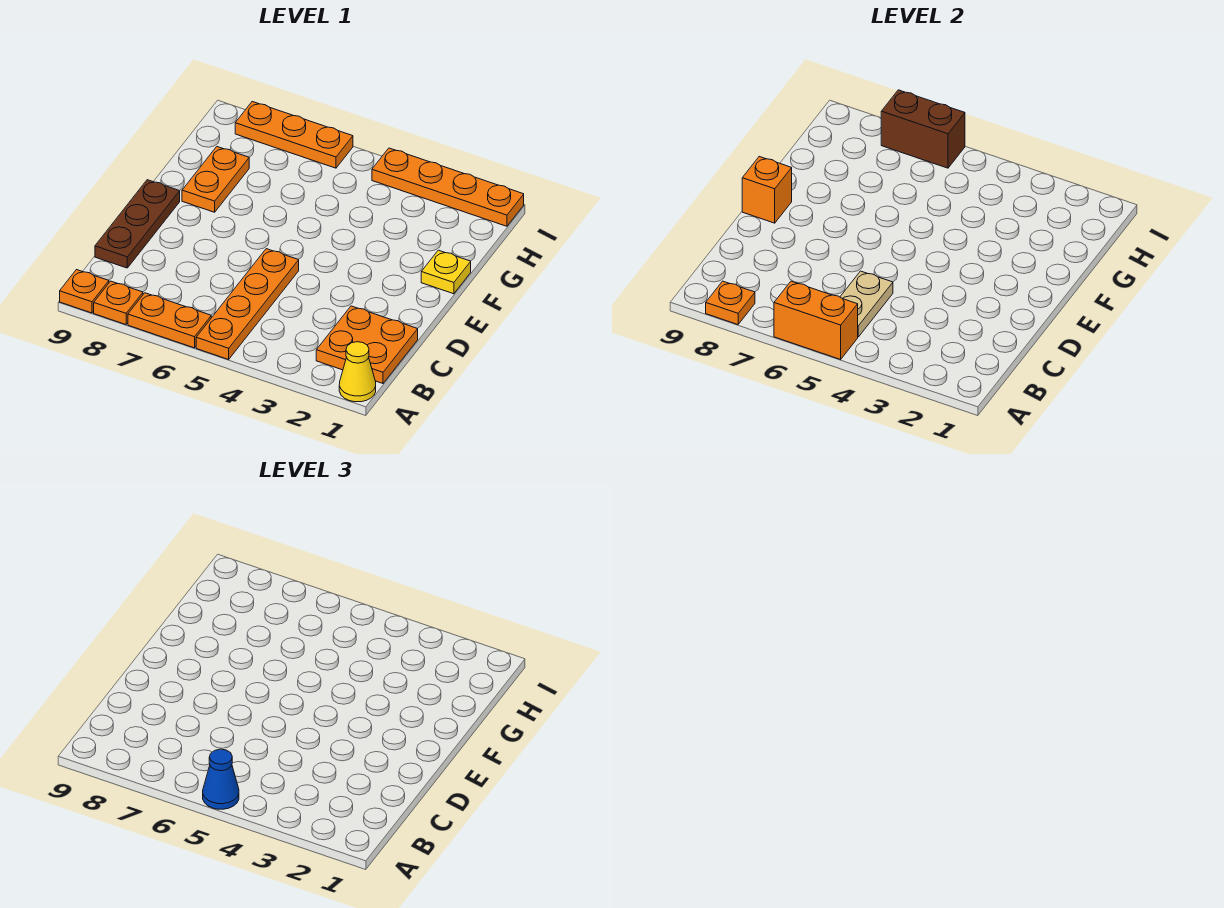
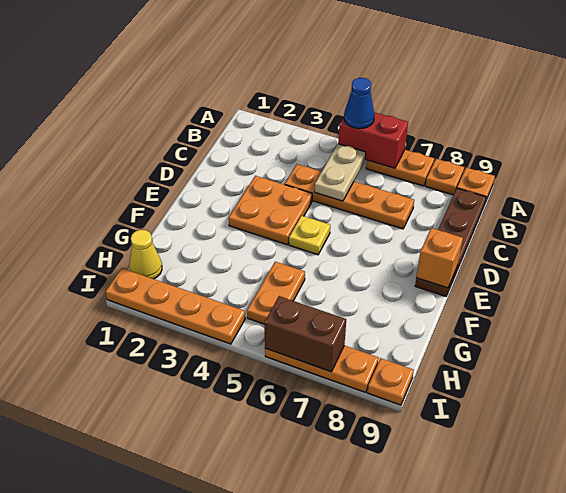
yellow 1x1 cone [339,342,376,402] -> yellow 1x1 cone moved to [129,230,162,279]
orange 1x4 plate [196,249,299,359] -> orange 1x4 plate turned to [285,164,414,229]
orange 1x2 brick [774,281,858,359] -> red 1x2 brick [338,112,408,168]
orange 1x1 plate [706,281,755,325] -> orange 1x1 plate moved to [367,358,414,405]
orange 2x2 plate [316,306,418,383] -> orange 2x2 plate moved to [229,176,312,245]
brown 1x3 plate [95,180,180,268] -> brown 1x4 plate [415,188,486,296]
yellow 1x1 plate [421,250,471,294] -> yellow 1x1 plate moved to [289,216,330,255]
orange 1x2 plate [182,147,249,212] -> orange 1x2 plate moved to [247,262,305,324]

